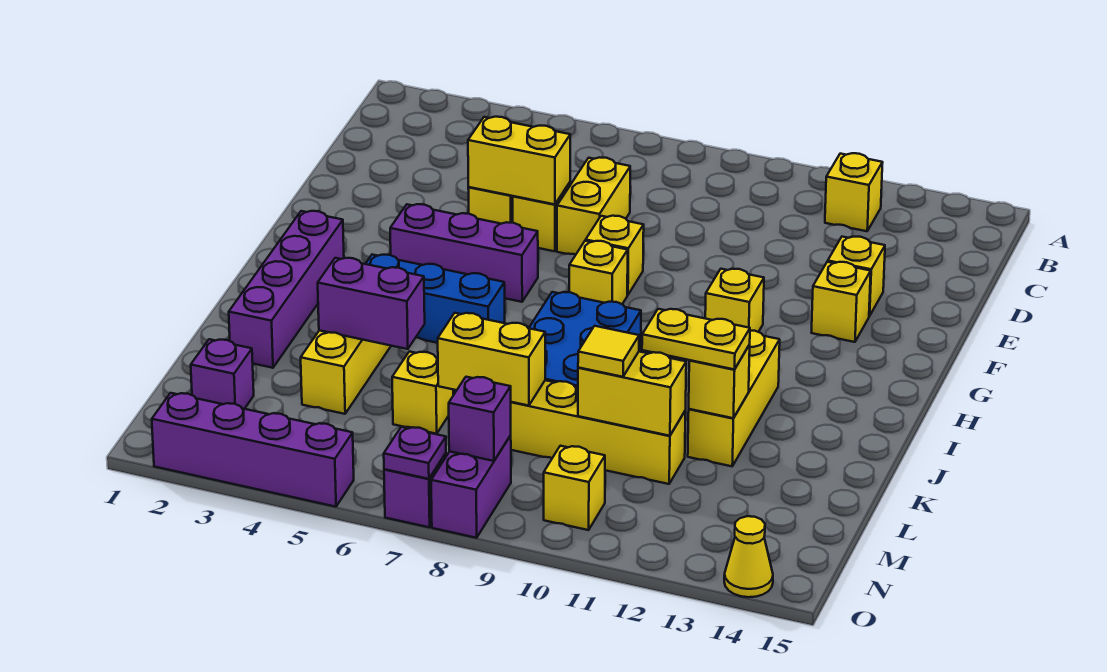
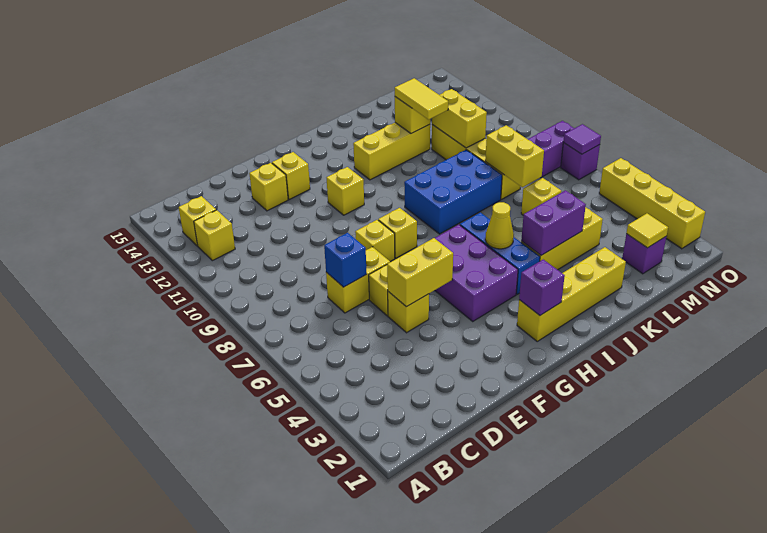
none -> blue 1x1 brick [324,233,366,287]
yellow 1x2 brick [468,117,570,204] -> yellow 1x2 brick turned to [387,238,453,307]
purple 1x3 brick [390,204,538,302] -> purple 2x3 brick [435,225,518,321]
purple 1x4 brick [229,211,344,368] -> yellow 1x4 brick [517,247,626,341]
purple 1x2 brick [318,258,425,349] -> purple 1x2 brick turned to [521,190,586,255]
yellow 1x2 plate [642,309,750,369] -> yellow 1x2 tile [395,78,448,120]
yellow 1x1 tile [578,326,639,377] -> yellow 1x1 tile moved to [626,213,668,248]
purple 1x1 brick [449,377,511,461] -> purple 1x1 brick moved to [519,259,565,315]
yellow 1x1 brick [544,446,605,530] -> yellow 1x1 brick moved to [179,196,216,246]
purple 1x4 brick [152,393,354,507] -> yellow 1x4 brick [599,158,705,249]
purple 1x1 plate [384,427,446,479] -> purple 1x1 tile [563,124,601,154]
yellow 1x1 cone [724,516,773,597] -> yellow 1x1 cone moved to [485,202,514,249]

